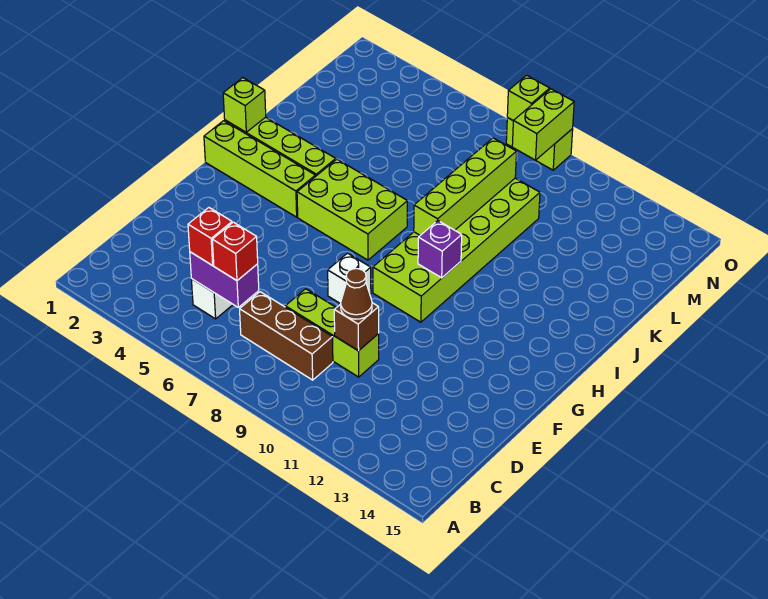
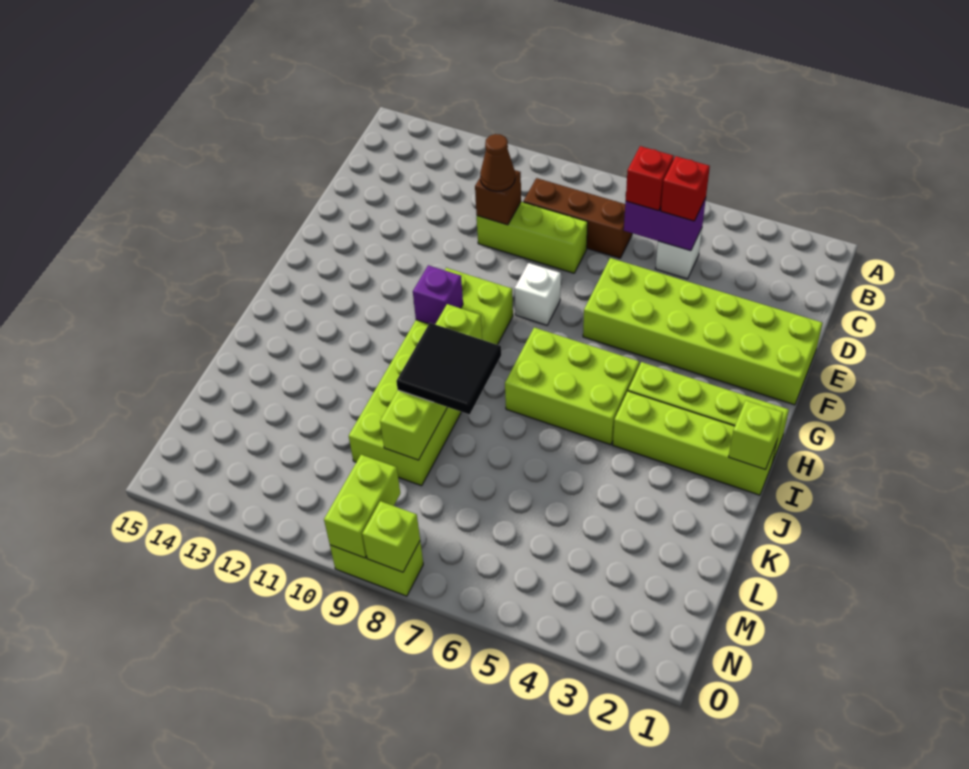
none -> lime 2x6 brick [583,258,823,405]
none -> black 2x2 tile [396,323,501,414]

